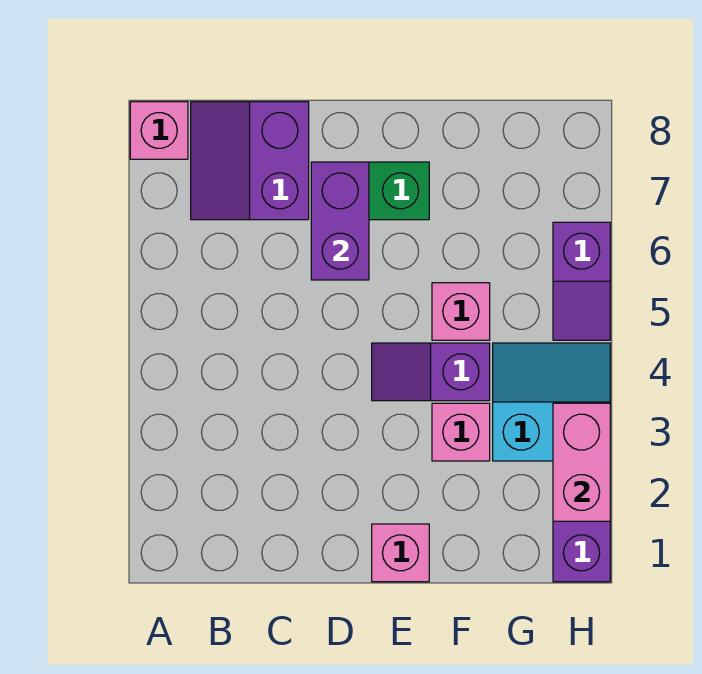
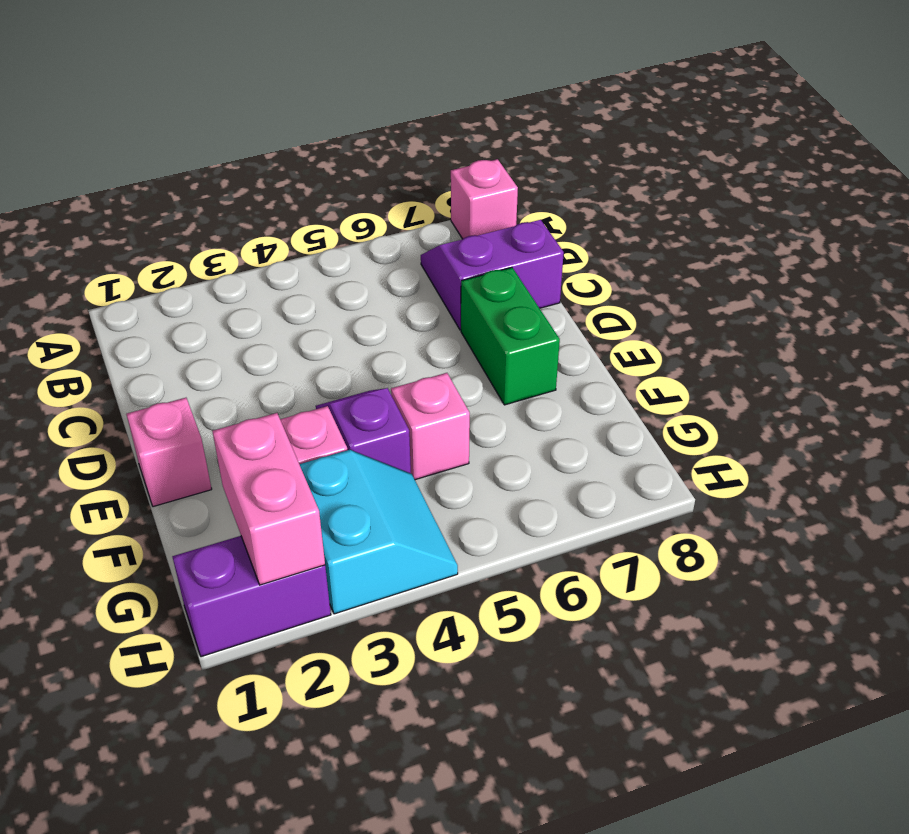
purple 1x2 brick [311,162,369,280] -> none
pink 1x2 brick [553,403,610,521] -> pink 1x2 brick turned to [212,413,325,585]
purple 1x2 slope [553,222,610,340] -> none

